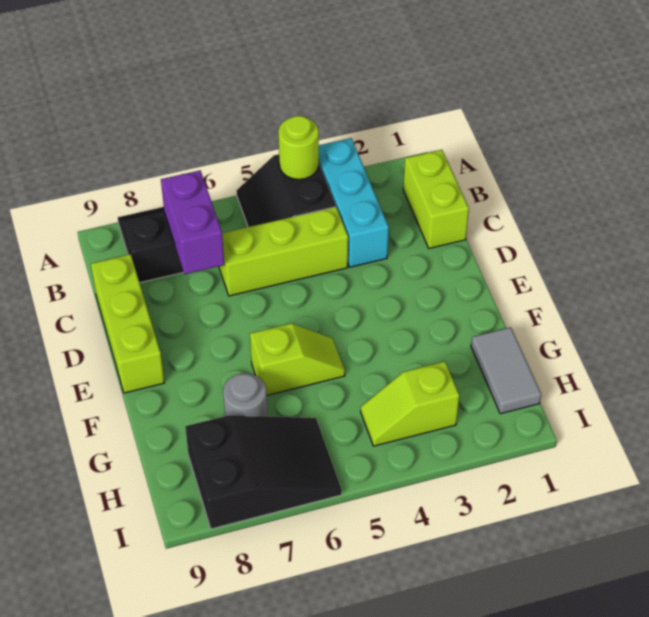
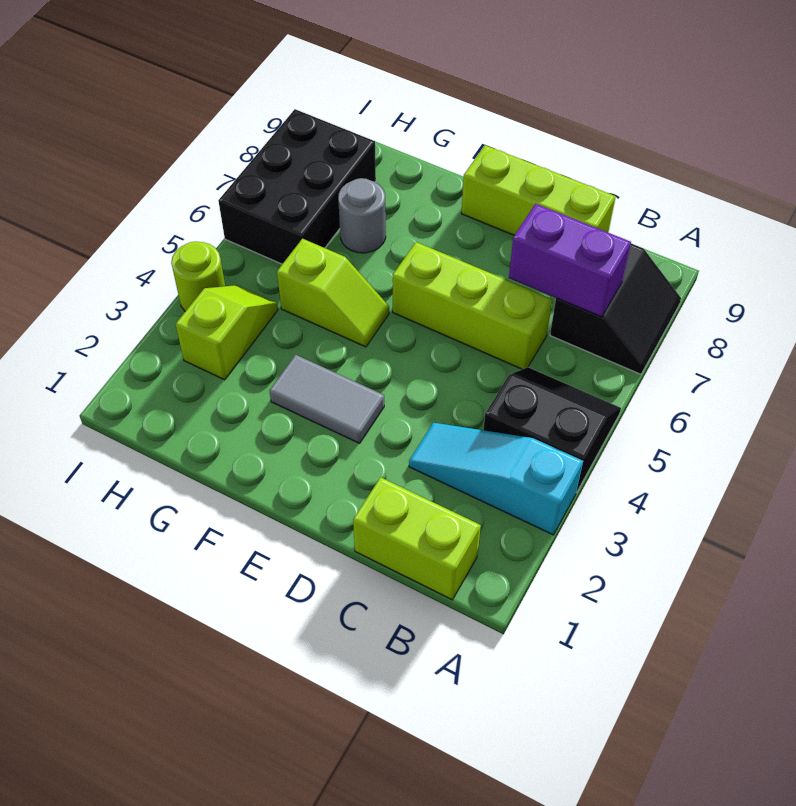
cyan 1x3 brick [319,138,389,267] -> cyan 1x3 slope [409,423,583,535]
lime 1x1 round brick [278,116,319,179] -> lime 1x1 round brick moved to [171,241,225,311]
lime 1x3 brick [219,207,348,296] -> lime 1x3 brick turned to [393,242,552,369]
lime 1x2 slope [250,323,345,396] -> lime 1x2 slope turned to [277,239,389,347]
grey 1x2 tile [471,327,541,414] -> grey 1x2 tile moved to [270,355,384,443]
black 2x3 slope [185,415,342,529] -> black 2x3 brick [218,109,376,264]

